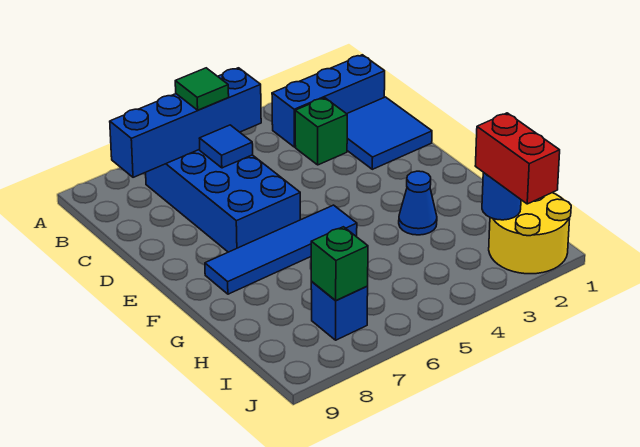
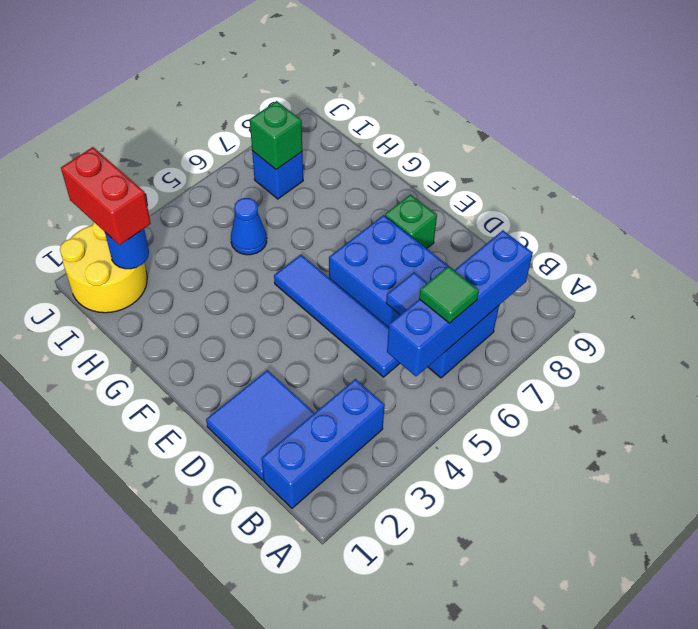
green 1x1 brick [295,98,347,165] -> green 1x1 brick moved to [385,195,437,248]
blue 1x4 tile [205,205,357,294] -> blue 1x4 tile turned to [274,255,400,377]
blue 1x1 cone [399,171,437,235] -> blue 1x1 cone moved to [231,198,267,255]

